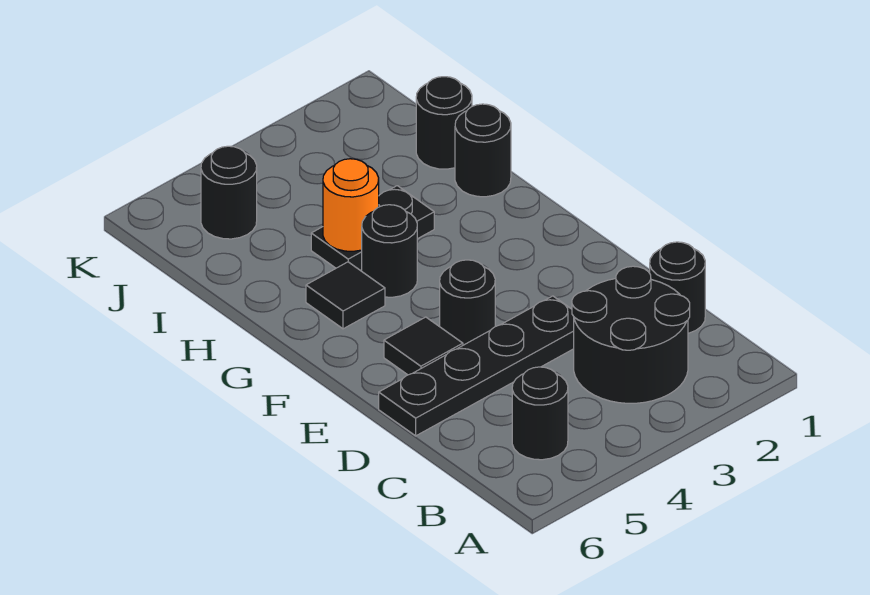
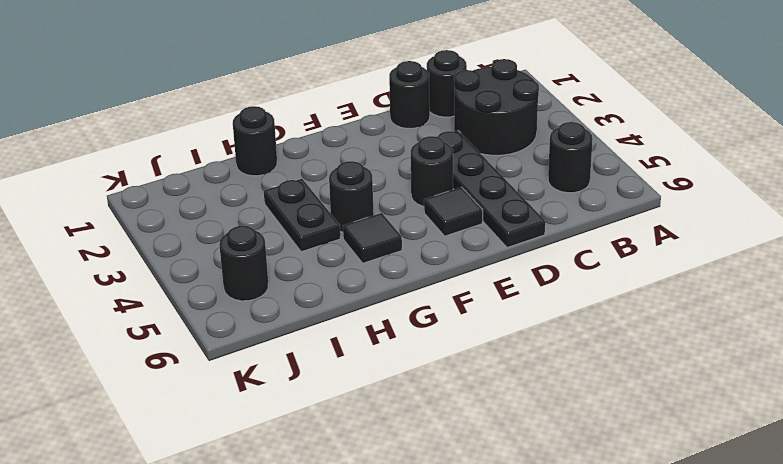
orange 1x1 round brick [323,159,379,251] -> none
black 1x1 round brick [416,77,472,169] -> black 1x1 round brick moved to [389,61,430,128]

